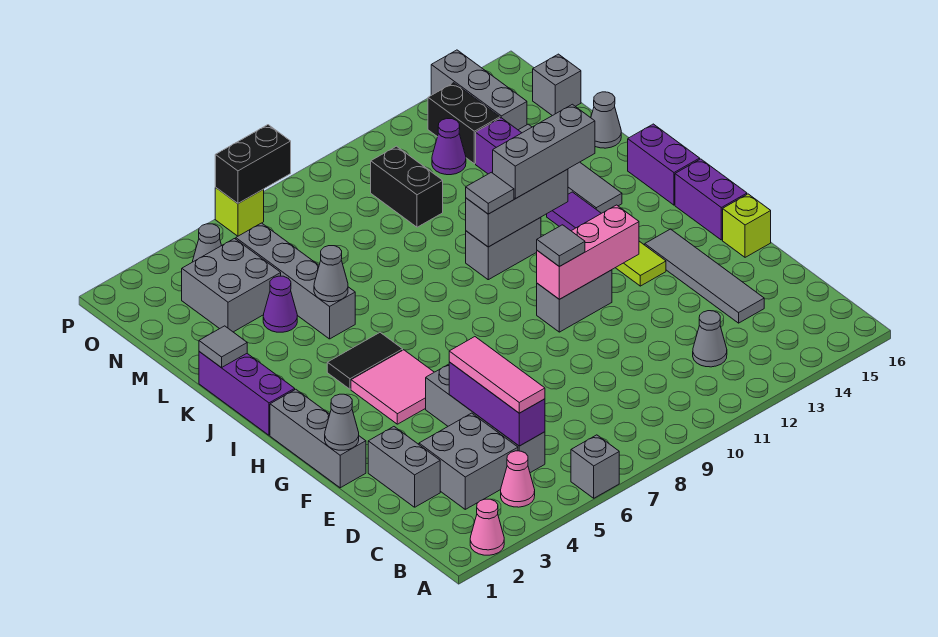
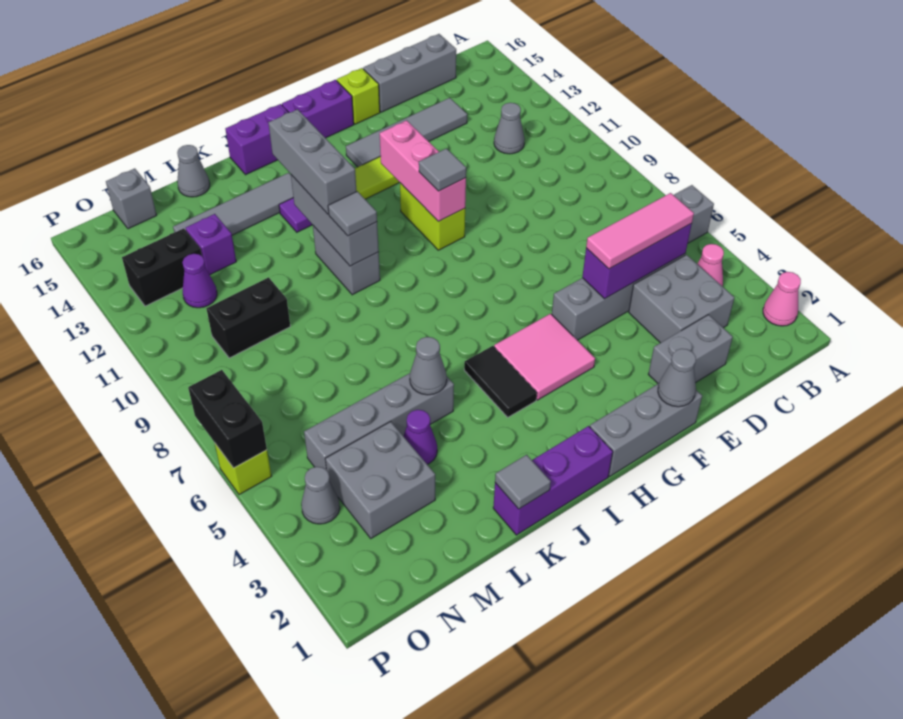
grey 1x2 brick [537,270,612,332] -> lime 1x2 brick [400,183,465,250]
grey 1x3 brick [431,50,527,130] -> grey 1x3 brick moved to [363,34,457,112]

